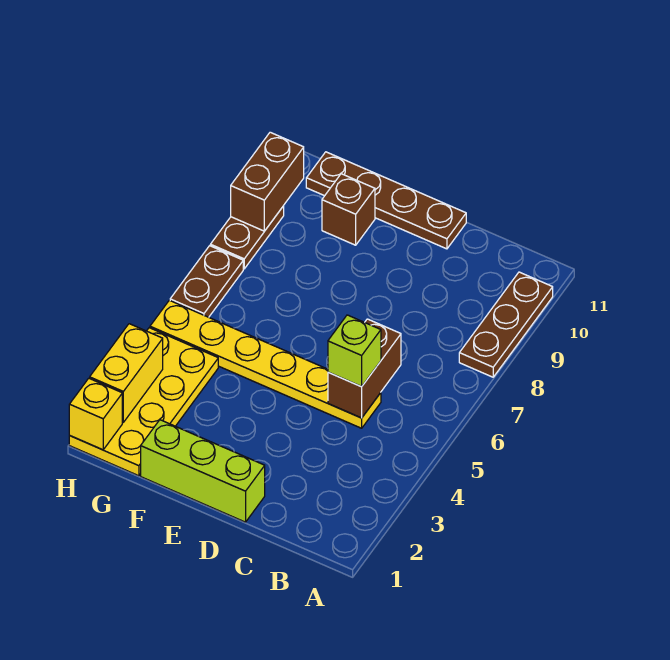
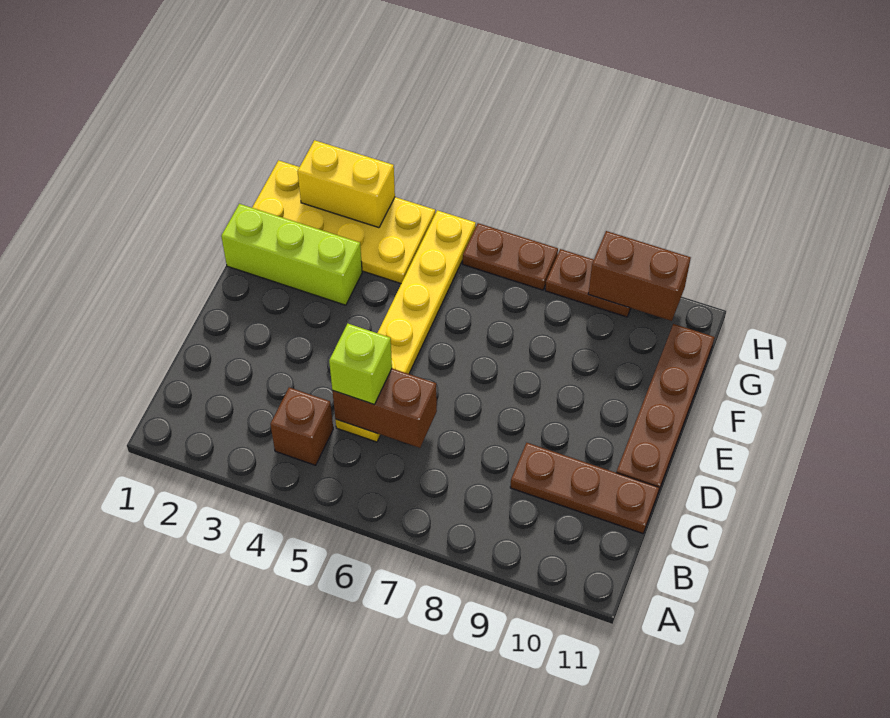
brown 1x3 plate [459,272,553,377] -> brown 1x3 plate moved to [510,443,659,533]
lime 1x3 brick [141,420,265,522] -> lime 1x3 brick turned to [221,204,362,305]
brown 1x1 brick [322,174,375,245] -> brown 1x1 brick moved to [270,387,333,465]
yellow 1x1 brick [69,378,122,450] -> none

